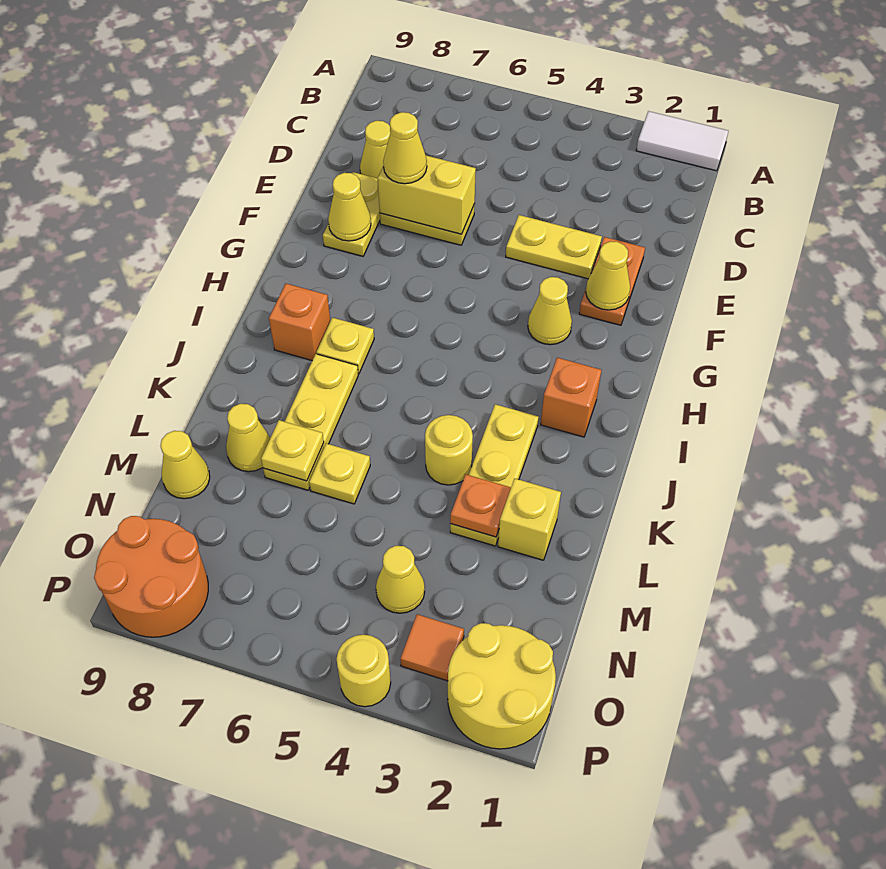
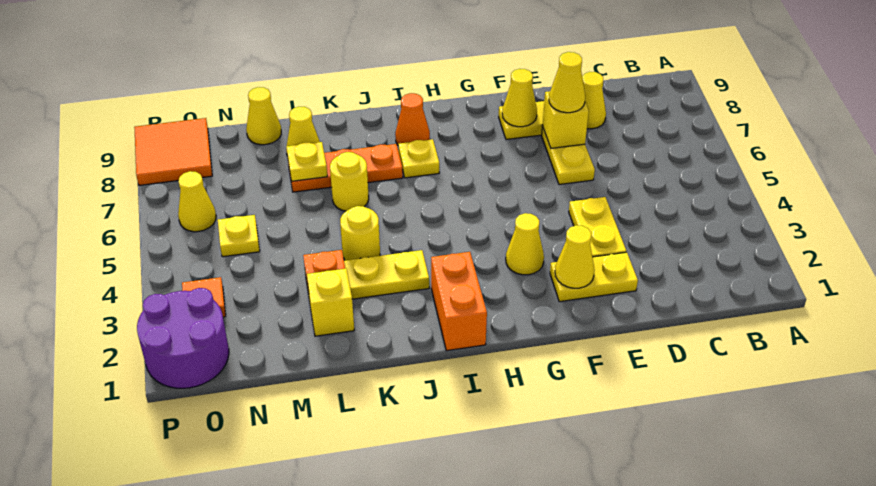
white 1x2 tile [636,111,728,171] -> none
orange 1x2 plate [579,237,645,325] -> yellow 1x2 plate [550,252,638,302]
yellow 1x2 brick [378,156,476,234] -> yellow 1x1 brick [543,91,589,148]
orange 1x1 brick [541,358,601,437] -> orange 1x2 brick [431,252,487,351]
orange 1x1 brick [269,284,330,360] -> orange 1x1 cone [395,93,430,145]
yellow 1x3 plate [263,354,358,490] -> orange 1x3 plate [288,144,403,192]
yellow 1x1 plate [309,444,370,504] -> yellow 1x1 plate moved to [218,215,260,257]
yellow 1x1 cone [376,546,425,613] -> yellow 1x1 cone moved to [178,171,216,232]
yellow 2x2 round brick [448,623,556,749] -> purple 2x2 round brick [137,288,229,388]
orange 2x2 round brick [94,516,208,637] -> orange 2x2 tile [134,118,212,185]
yellow 1x1 round brick [336,635,391,707] -> yellow 1x1 round brick moved to [330,152,369,211]

